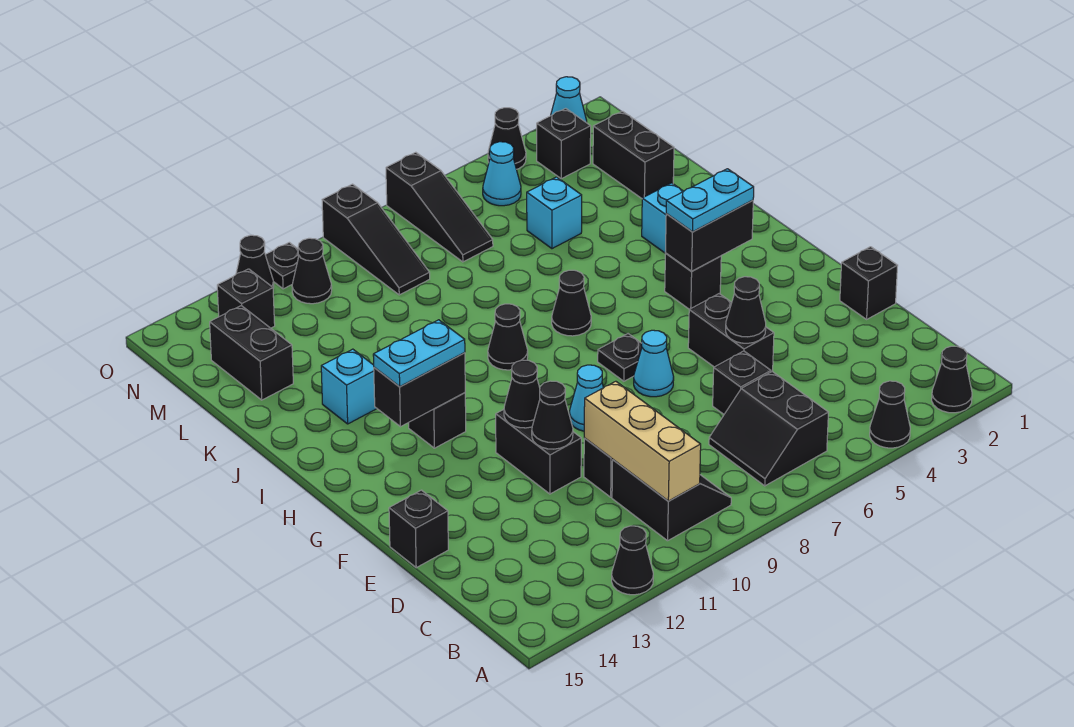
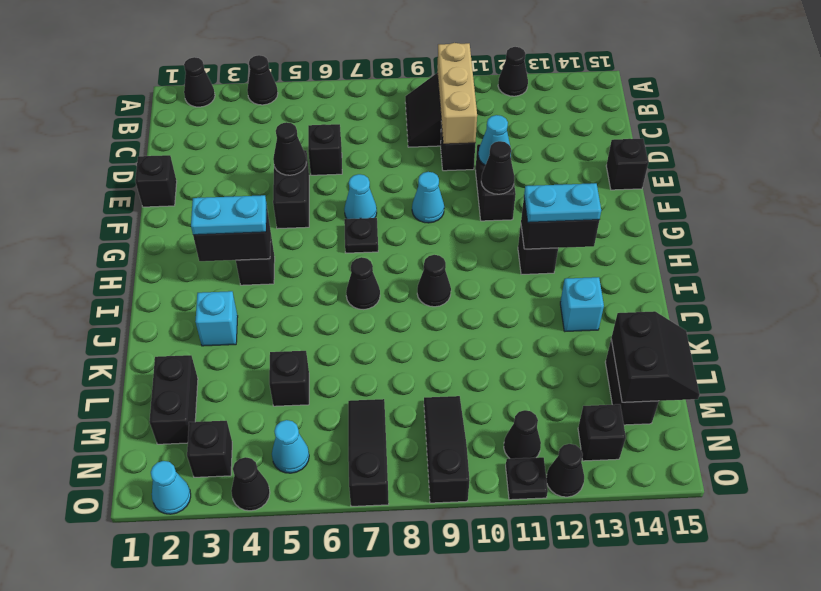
black 2x2 slope [709,371,828,486] -> black 2x2 slope moved to [611,311,700,402]
black 1x1 cone [532,381,573,449] -> cyan 1x1 cone [479,115,511,165]
cyan 1x1 brick [527,177,582,249] -> black 1x1 brick [269,351,309,406]

